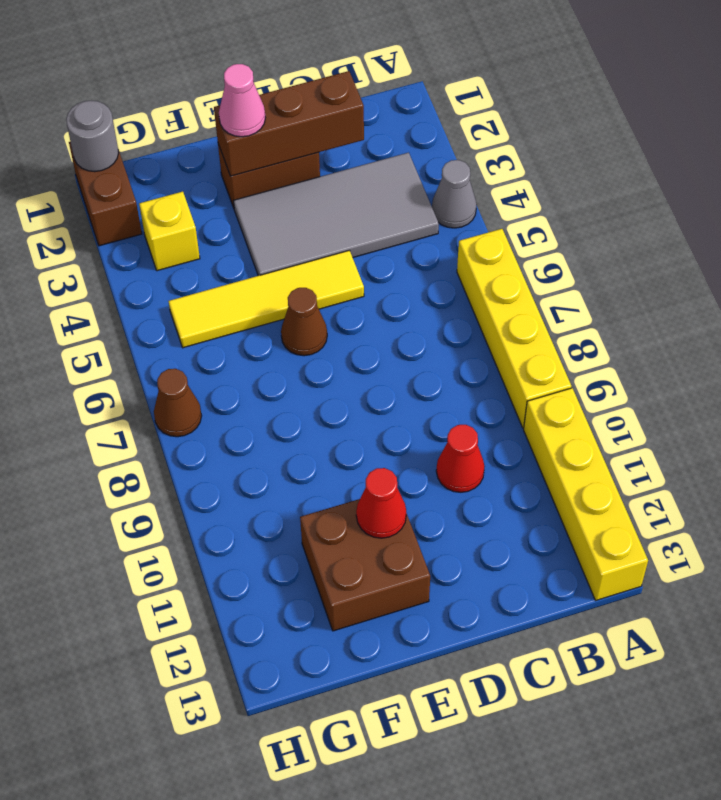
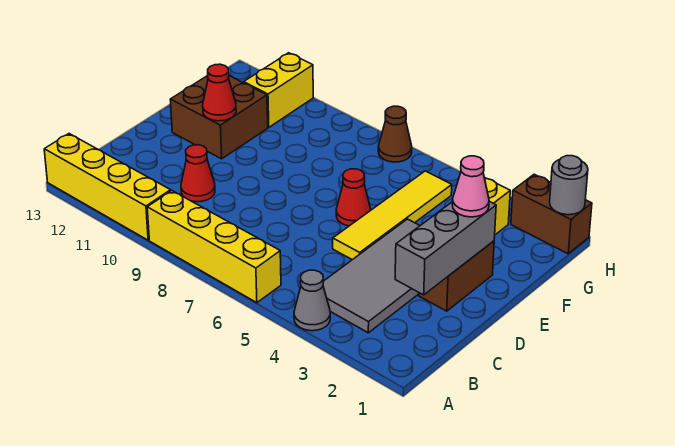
brown 1x3 brick [214,71,364,176] -> grey 1x3 brick [395,201,496,295]
brown 1x1 cone [281,288,327,356] -> red 1x1 cone [336,169,371,226]
none -> yellow 1x2 brick [244,53,313,127]

